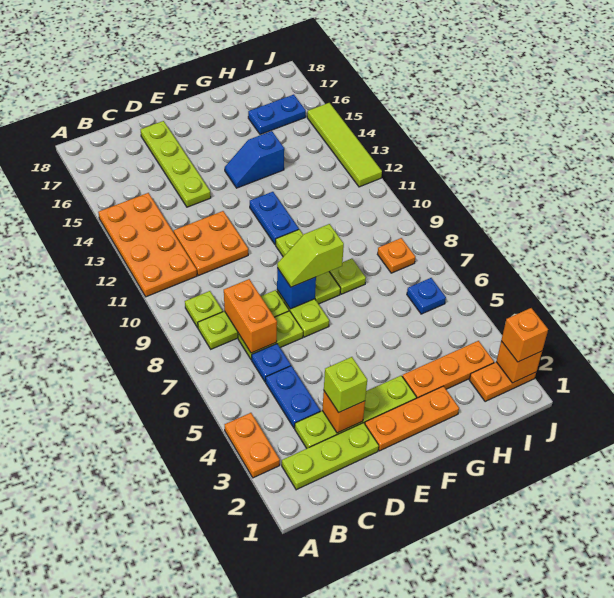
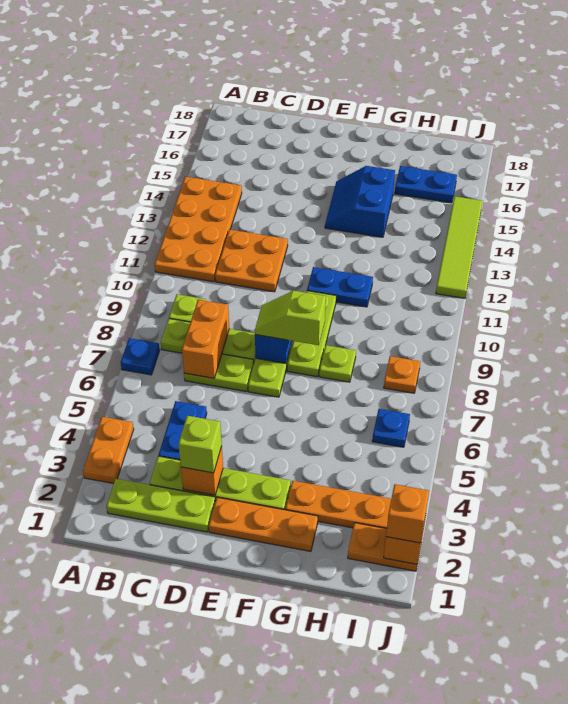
blue 1x1 plate [252,344,291,382] -> blue 1x1 plate moved to [121,338,160,375]
lime 1x4 plate [141,121,211,207] -> none
blue 1x2 plate [250,192,299,245] -> blue 1x2 plate turned to [307,267,373,307]
blue 1x2 slope [225,131,284,188] -> blue 2x2 slope [325,166,395,237]

